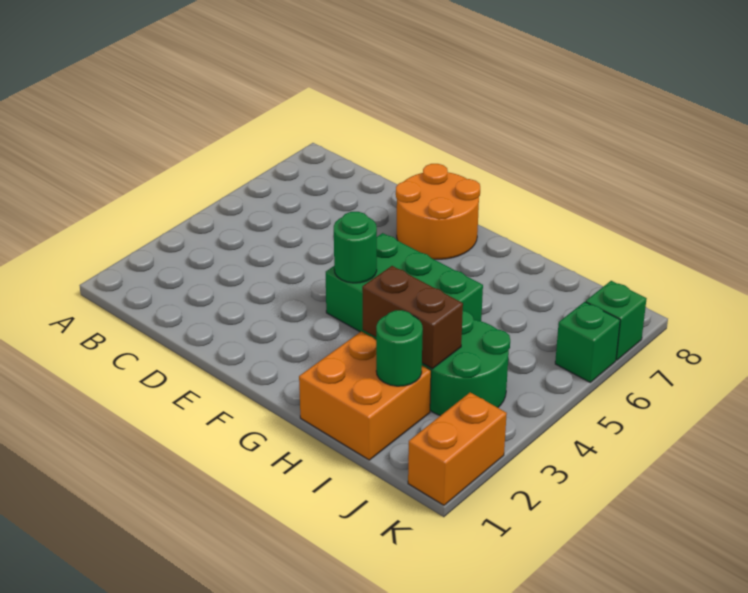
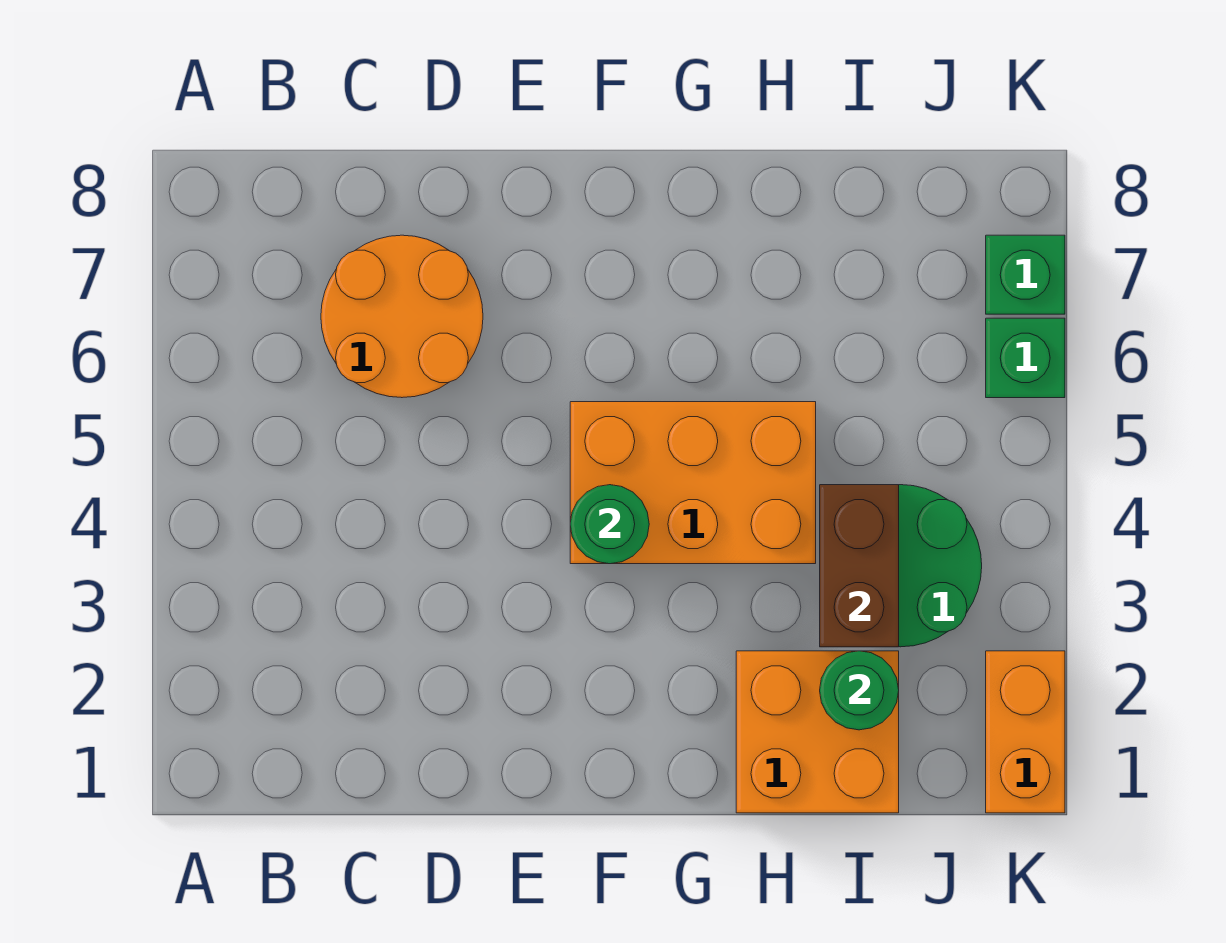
orange 2x2 round brick [396,164,480,259] -> orange 2x2 round brick moved to [321,235,483,398]
green 2x3 brick [326,233,483,339] -> orange 2x3 brick [570,402,816,564]
brown 1x2 brick [362,266,463,369] -> brown 1x2 brick turned to [820,485,899,647]

